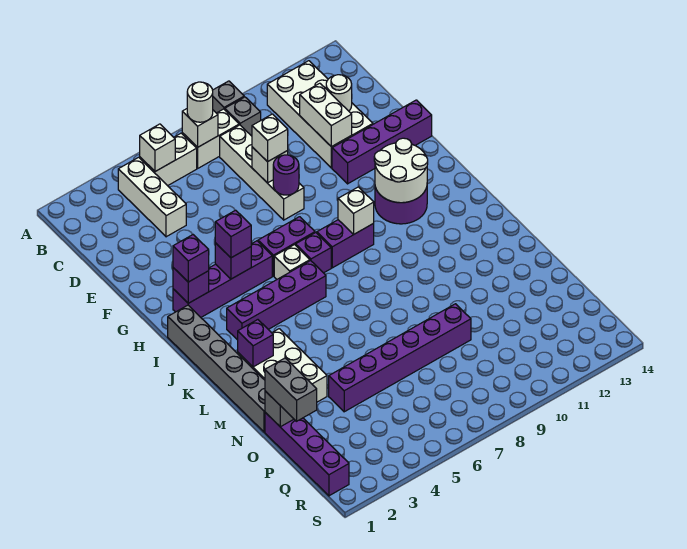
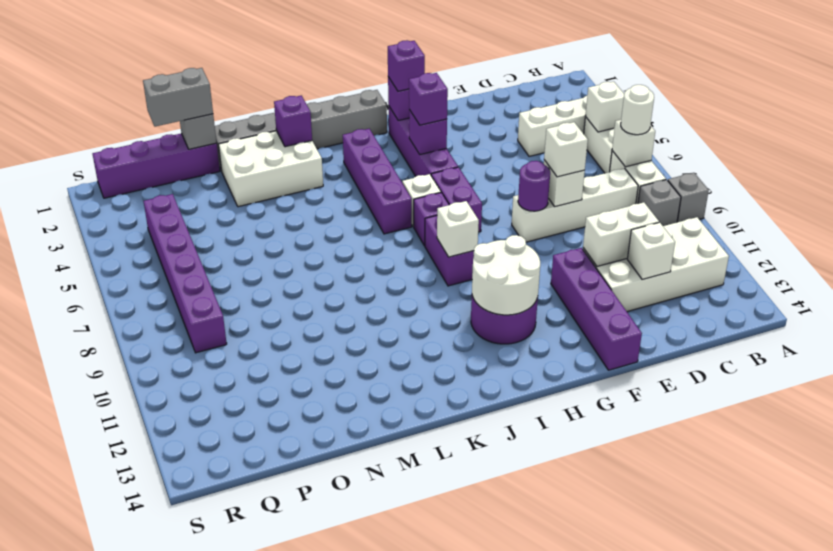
white 1x1 round brick [326,75,352,111] -> white 1x1 brick [627,222,675,280]
purple 1x6 brick [329,304,471,412] -> purple 1x6 brick moved to [144,194,227,353]

